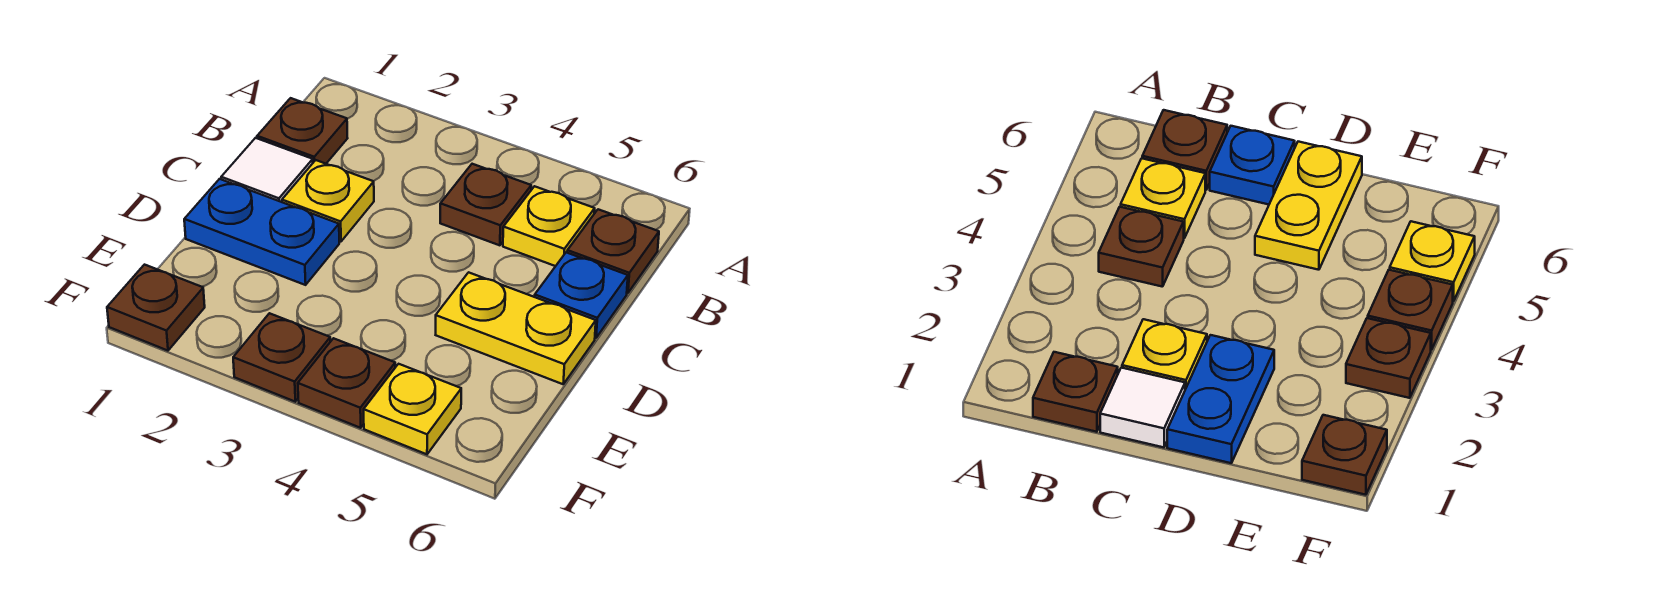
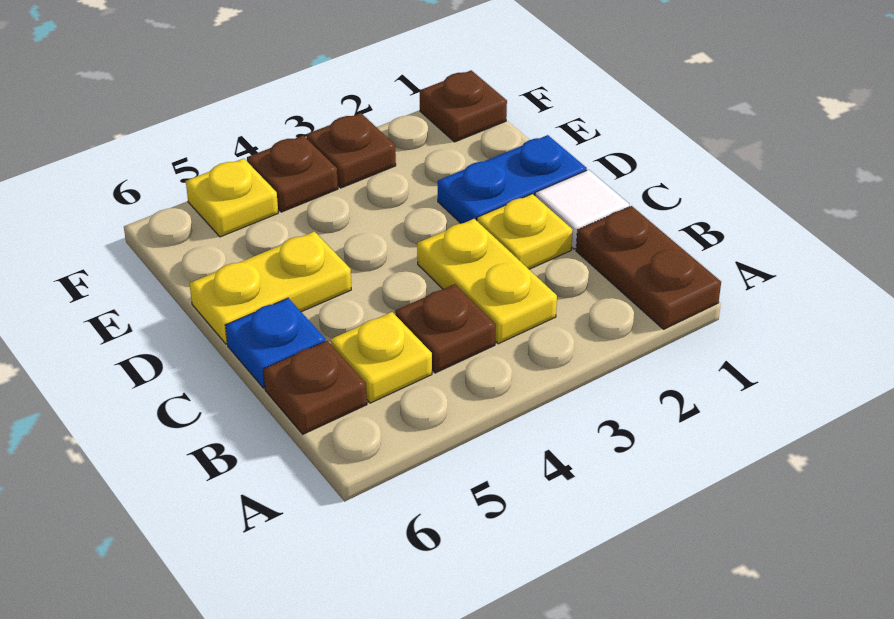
brown 1x1 plate [257,98,348,164] -> brown 1x2 plate [576,206,721,329]
none -> yellow 1x2 plate [417,219,557,344]

